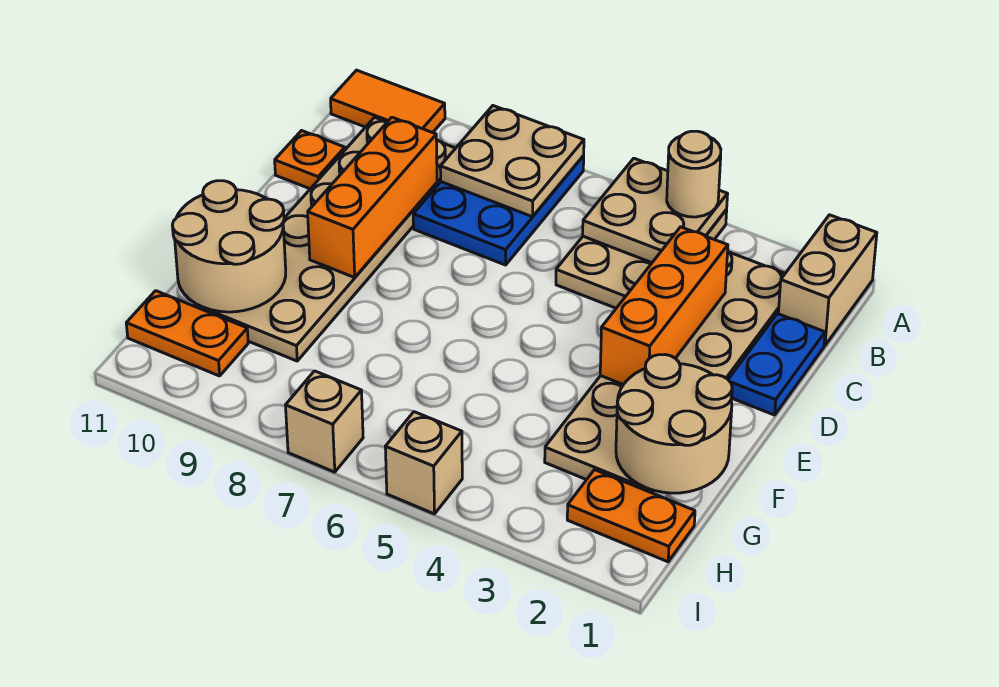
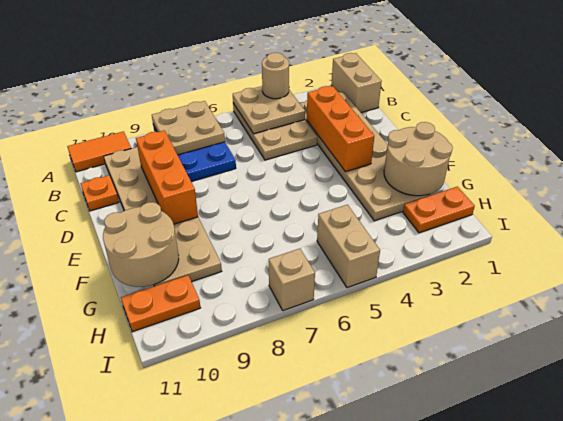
blue 1x2 plate [728,314,825,415] -> none
tan 1x1 brick [385,412,462,514] -> tan 1x2 brick [317,205,380,288]

